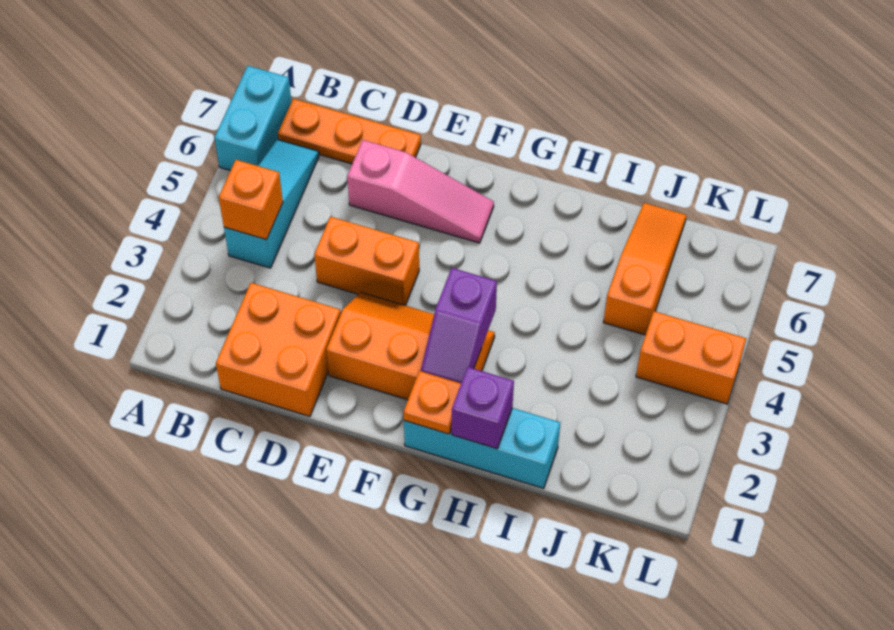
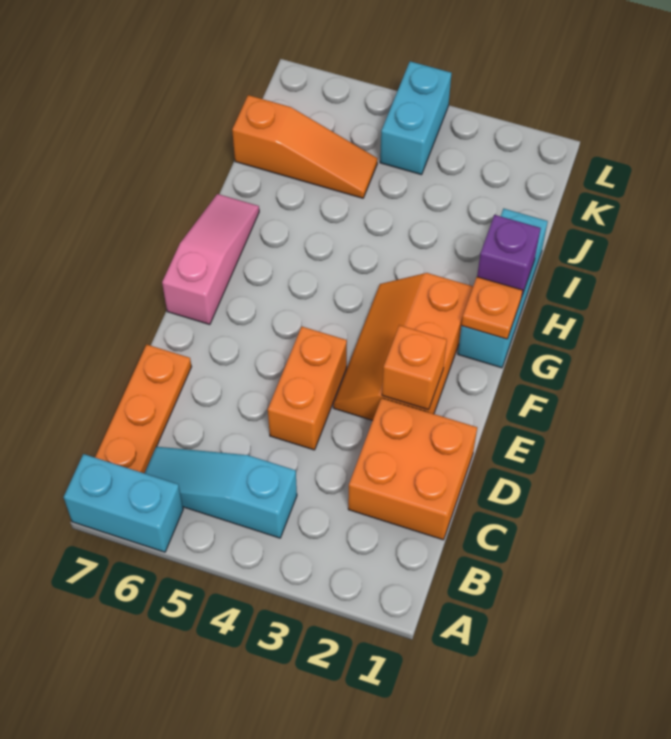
orange 1x1 brick [219,160,283,240] -> orange 1x1 brick moved to [382,325,447,410]
pink 1x3 slope [347,140,494,243] -> pink 1x3 slope moved to [162,194,259,325]
purple 1x2 slope [421,268,497,383] -> none
orange 1x3 slope [604,203,687,335] -> orange 1x3 slope turned to [232,95,378,198]
orange 1x2 brick [636,311,746,404] -> cyan 1x2 brick [380,61,452,175]

